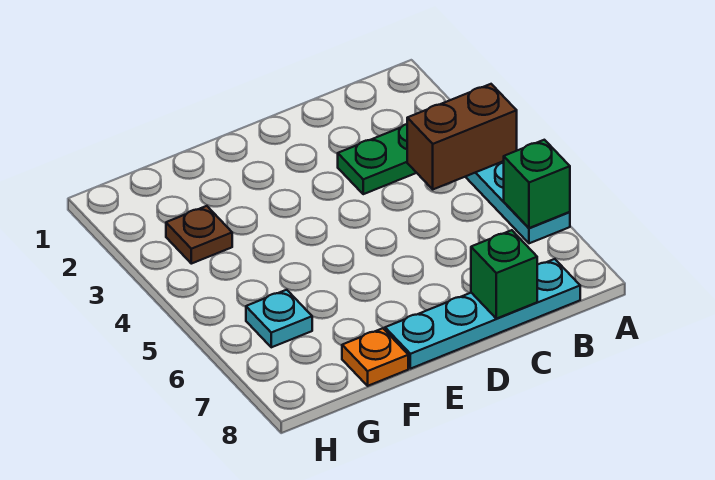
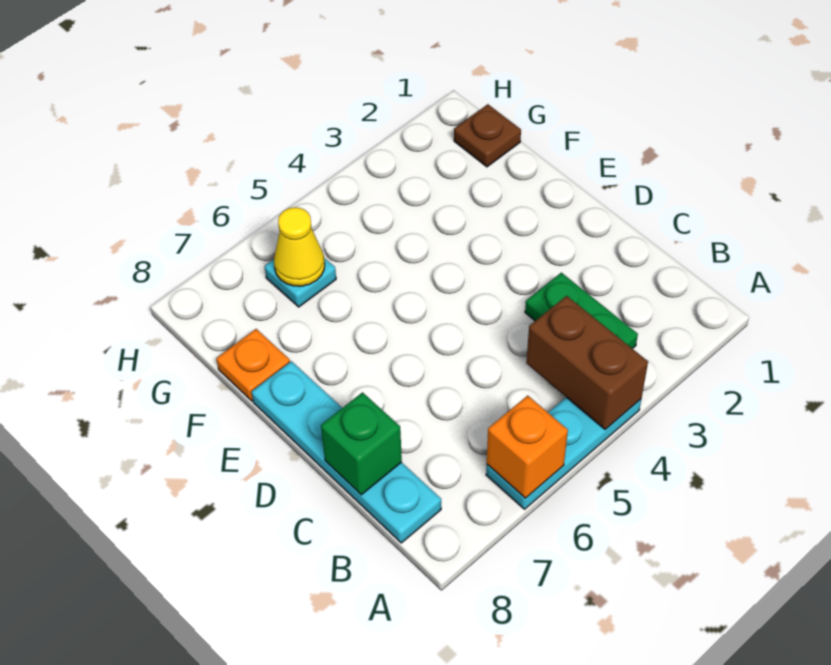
green 1x1 brick [504,140,570,228] -> orange 1x1 brick [487,395,568,498]
brown 1x1 plate [166,206,232,264] -> brown 1x1 plate moved to [454,104,521,167]
none -> yellow 1x1 cone [274,207,325,286]

